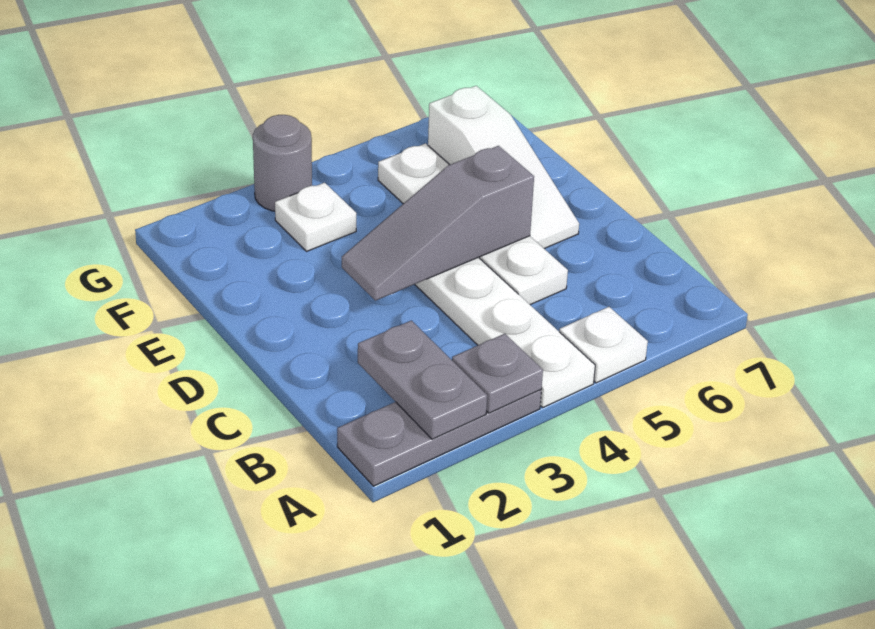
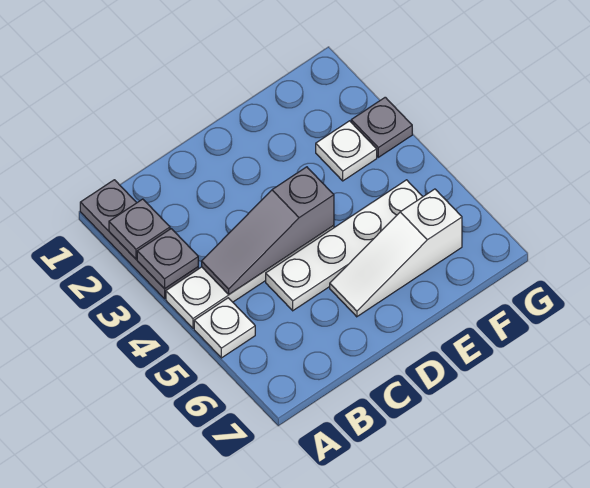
grey 1x2 plate [358,321,487,439] -> grey 1x1 plate [109,199,170,259]
grey 1x3 slope [342,146,534,301] -> grey 1x3 slope turned to [202,167,334,294]
grey 1x1 round brick [253,115,312,211] -> grey 1x1 plate [351,97,412,157]

